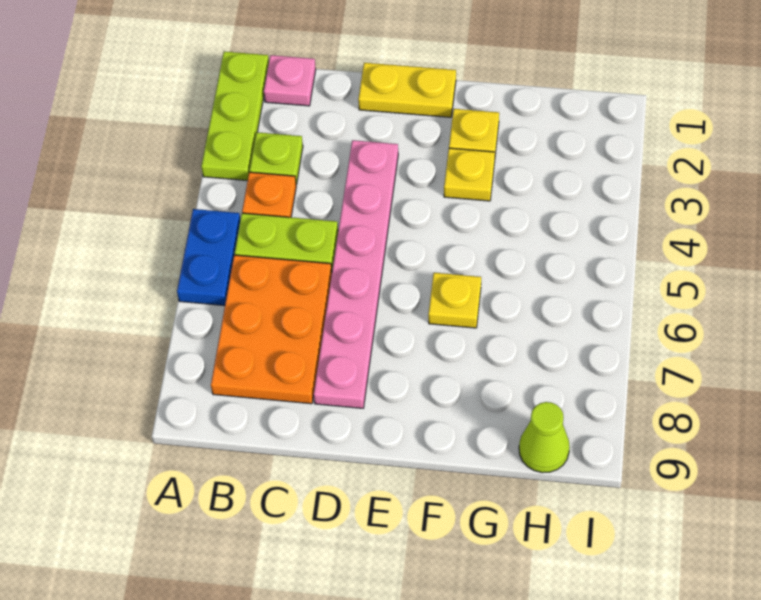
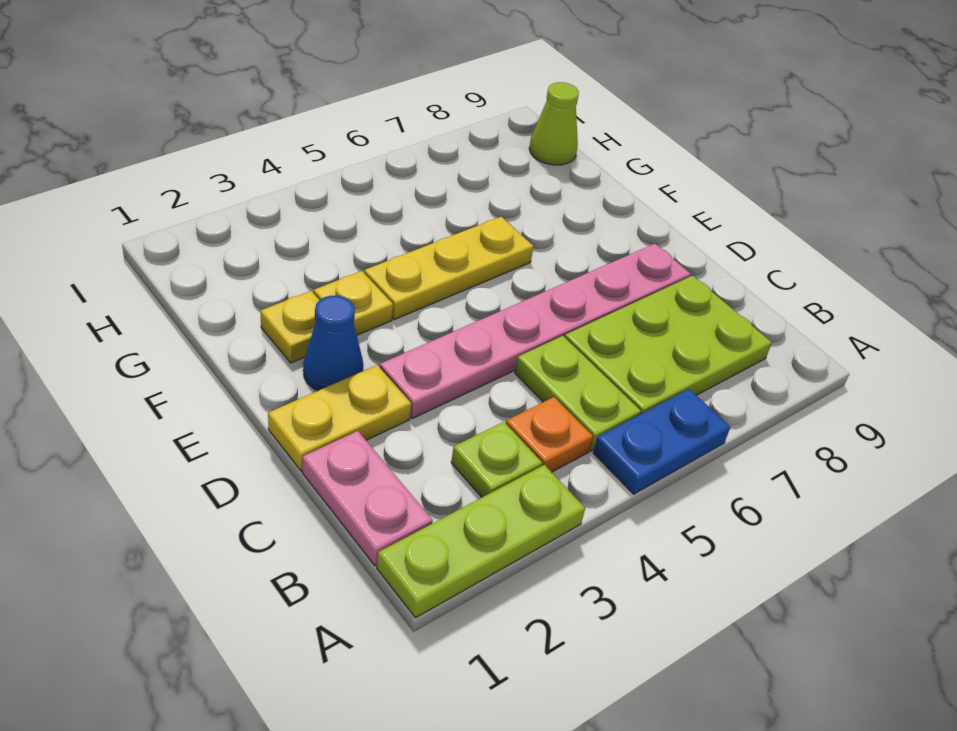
pink 1x1 plate [264,55,316,106] -> pink 1x2 plate [302,431,433,566]
orange 2x3 plate [211,255,332,404] -> lime 2x3 plate [565,276,772,414]
yellow 1x2 plate [358,63,456,117] -> yellow 1x2 plate turned to [268,365,411,471]
none -> blue 1x1 cone [303,296,363,391]
yellow 1x1 plate [428,273,481,328] -> yellow 1x3 plate [364,217,534,320]

